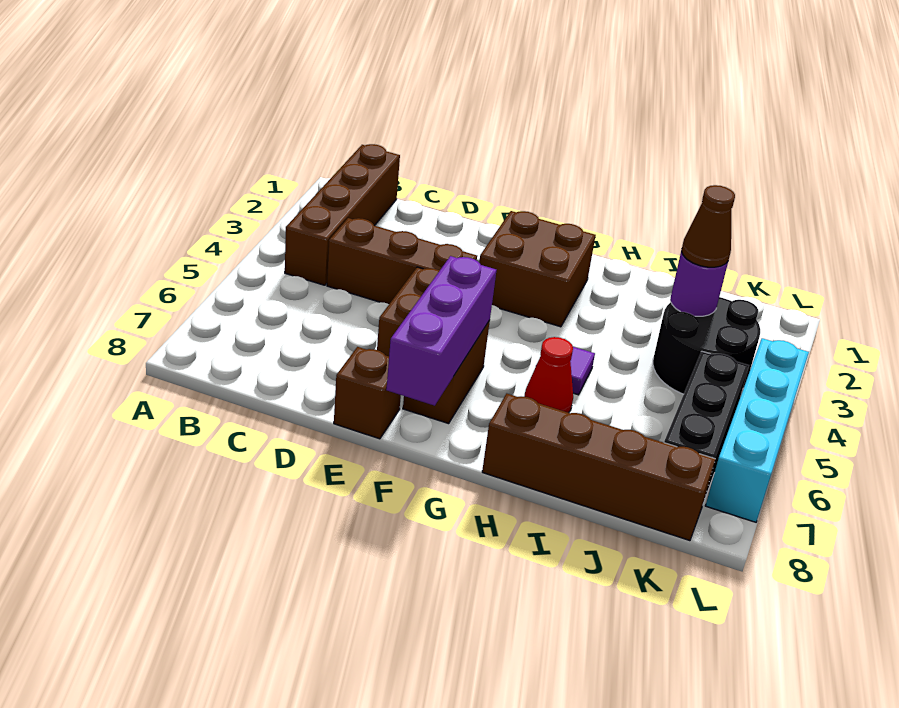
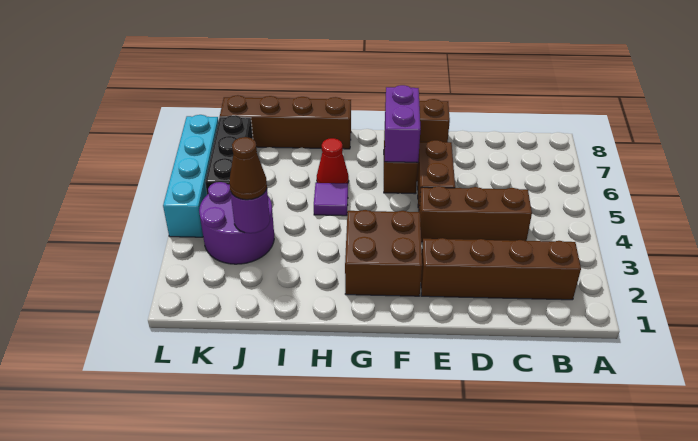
brown 1x4 brick [285,144,400,285] -> brown 1x4 brick turned to [421,238,581,300]
purple 1x3 brick [386,256,496,406] -> purple 1x2 brick [385,85,421,162]
black 2x2 round brick [653,297,760,394] -> purple 2x2 round brick [199,182,274,264]

